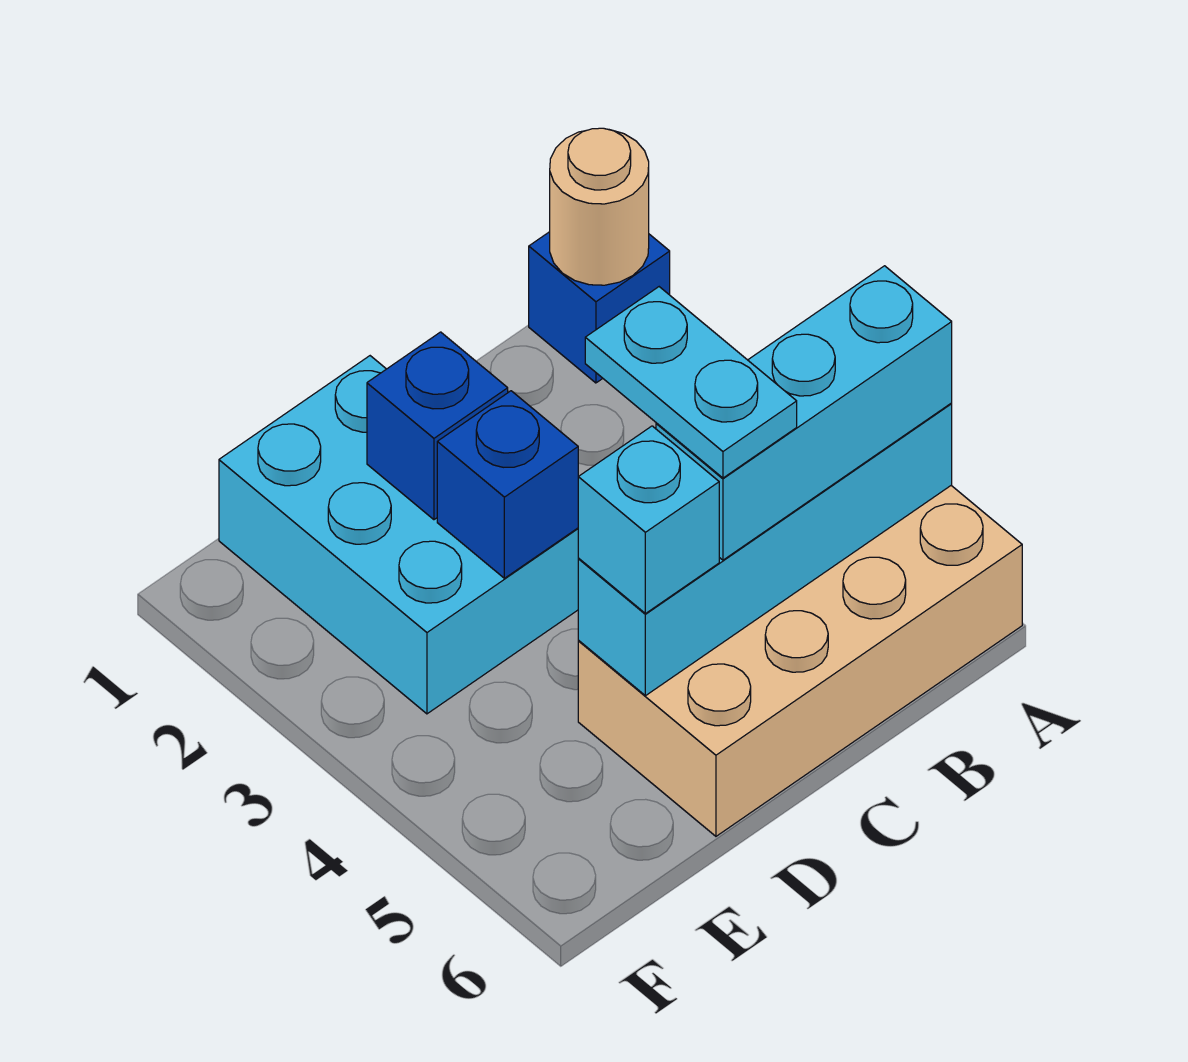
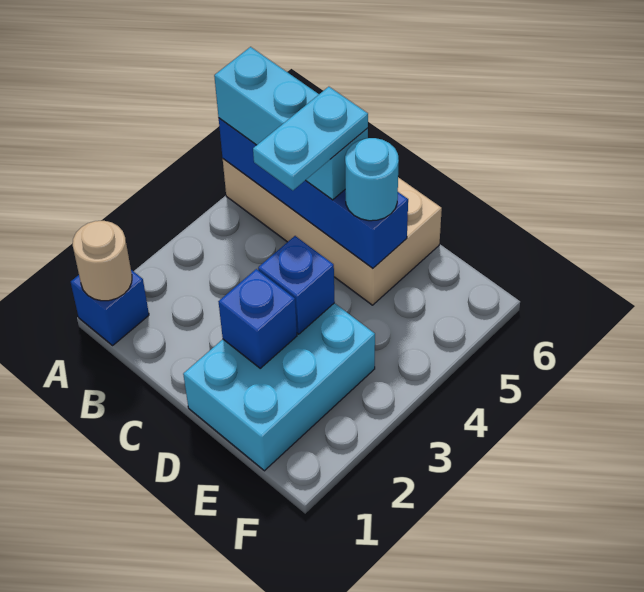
cyan 1x4 brick [578,404,952,696] -> blue 1x4 brick [219,118,408,268]
cyan 1x1 brick [578,426,719,614] -> cyan 1x1 round brick [345,138,399,221]

